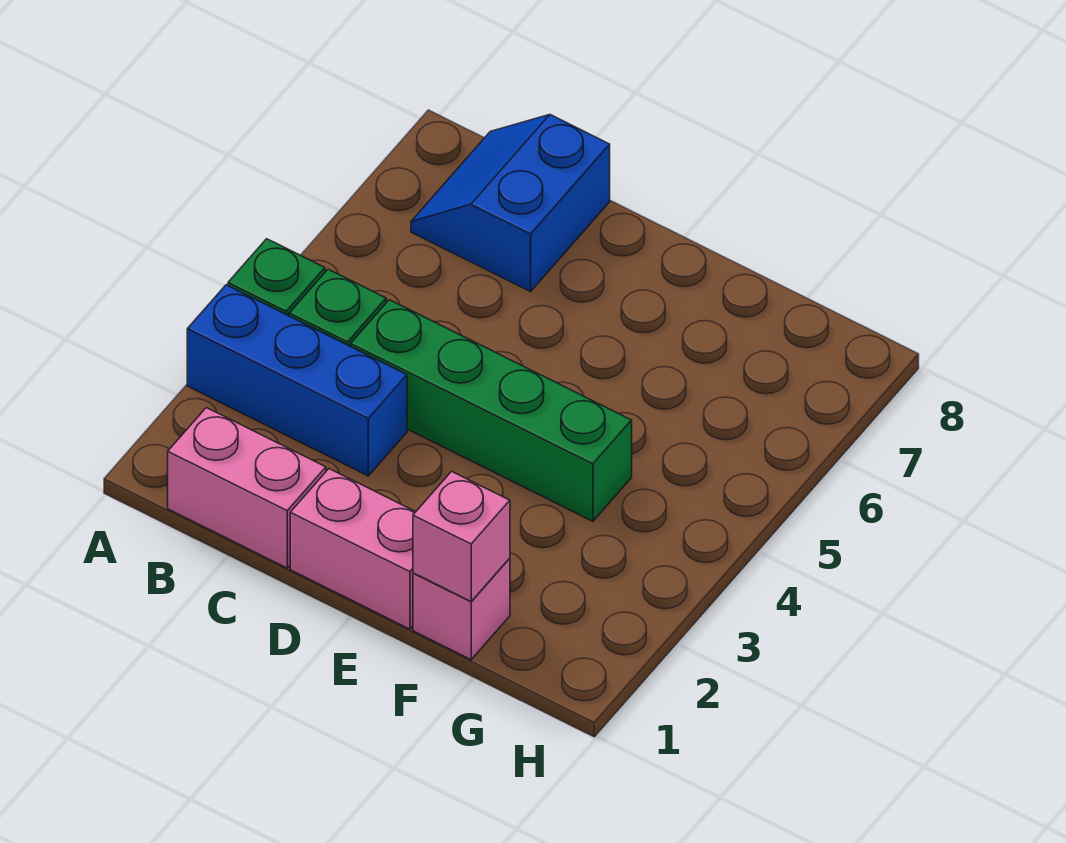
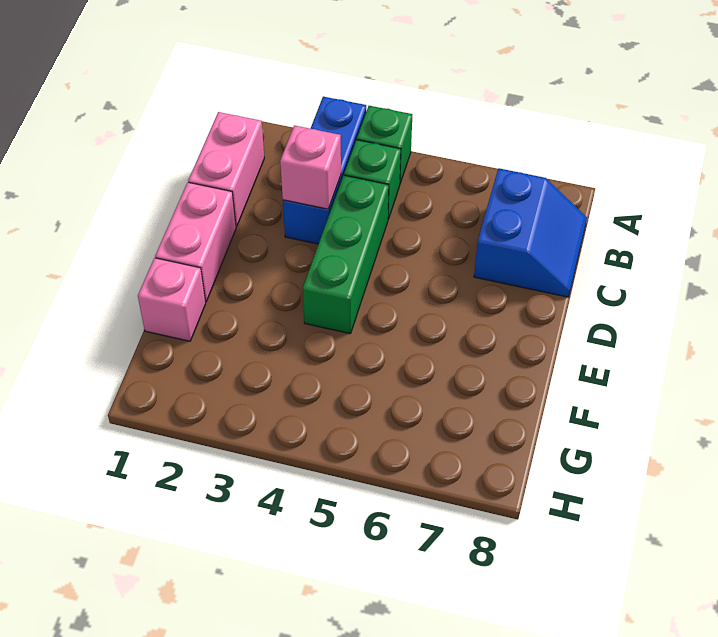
blue 2x2 slope [411,115,610,291] -> blue 2x2 slope turned to [474,168,587,297]
green 1x4 brick [351,300,632,521] -> green 1x3 brick [303,175,389,334]
pink 1x1 brick [413,471,510,601] -> pink 1x1 brick moved to [280,125,341,209]

